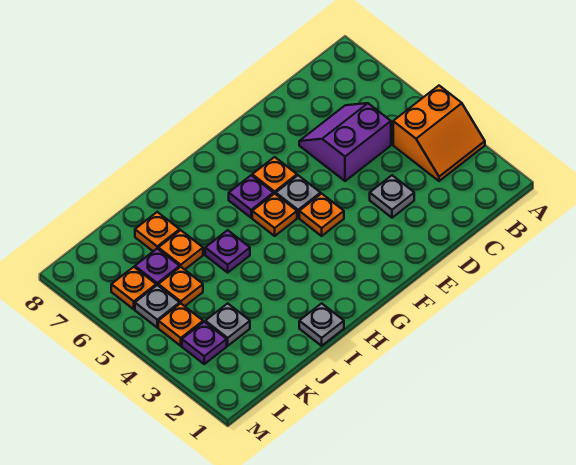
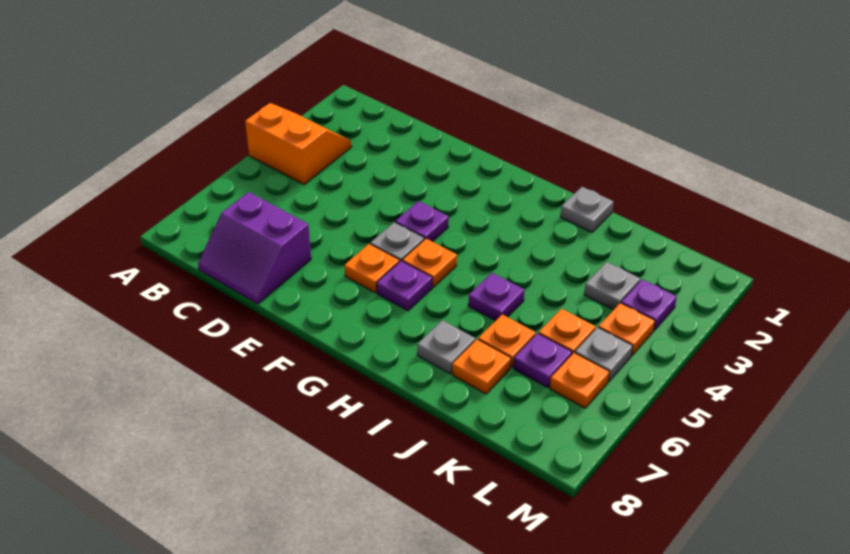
purple 2x2 slope [299,103,391,181] -> purple 2x2 slope moved to [198,192,311,304]
grey 1x1 plate [370,175,414,218] -> grey 1x1 plate moved to [417,320,475,374]
orange 1x1 plate [299,194,344,236] -> purple 1x1 plate [395,201,449,242]

